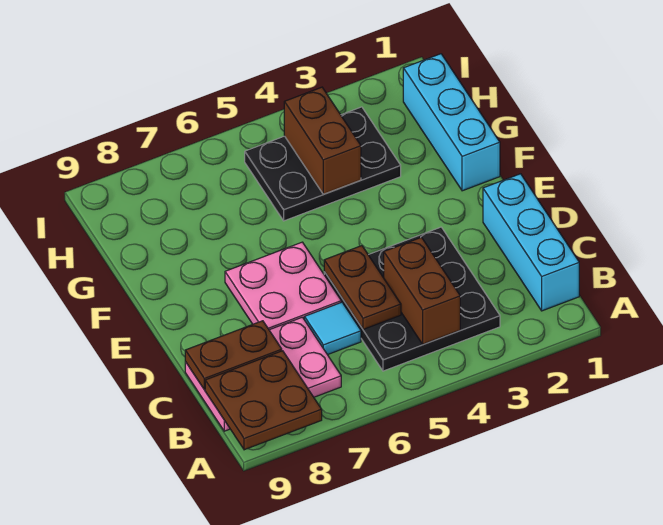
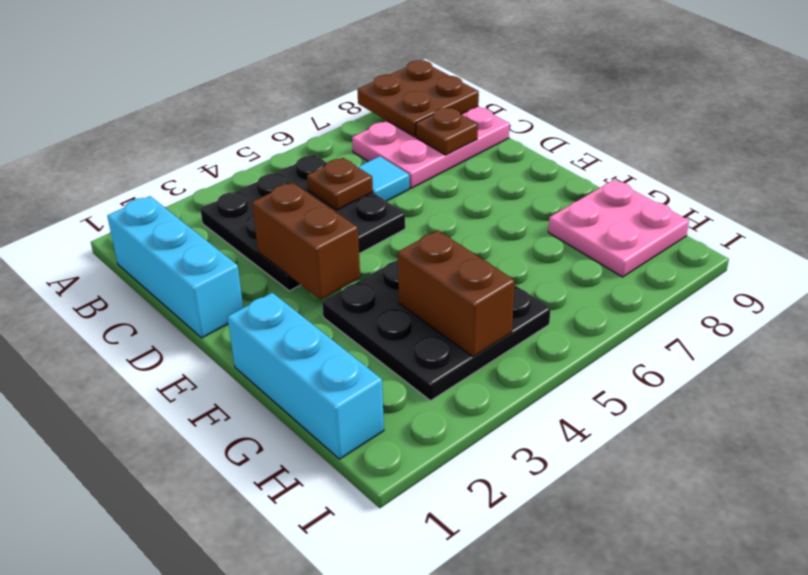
brown 1x2 brick [384,237,460,344] -> brown 1x2 brick moved to [252,182,360,300]
brown 1x2 plate [324,246,401,329] -> brown 1x1 plate [307,158,373,210]
brown 1x2 plate [185,321,282,390] -> brown 1x1 plate [416,108,478,155]
pink 2x2 plate [225,242,341,330] -> pink 2x2 plate moved to [548,180,689,277]
black 2x3 plate [245,107,401,221] -> black 3x3 plate [322,260,551,401]

